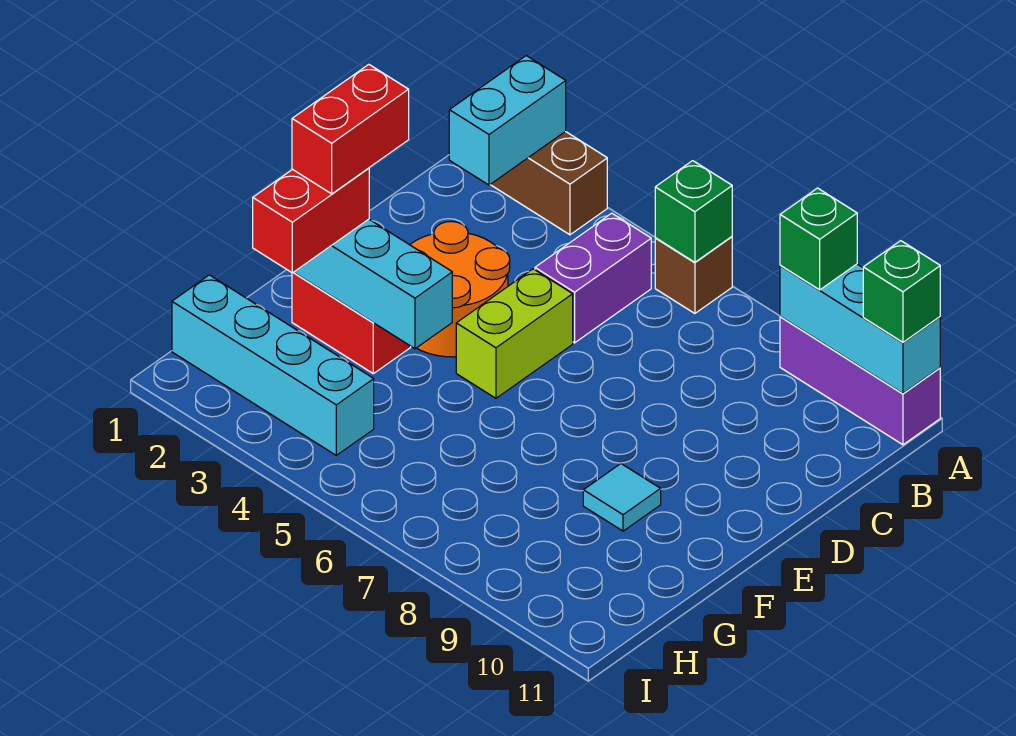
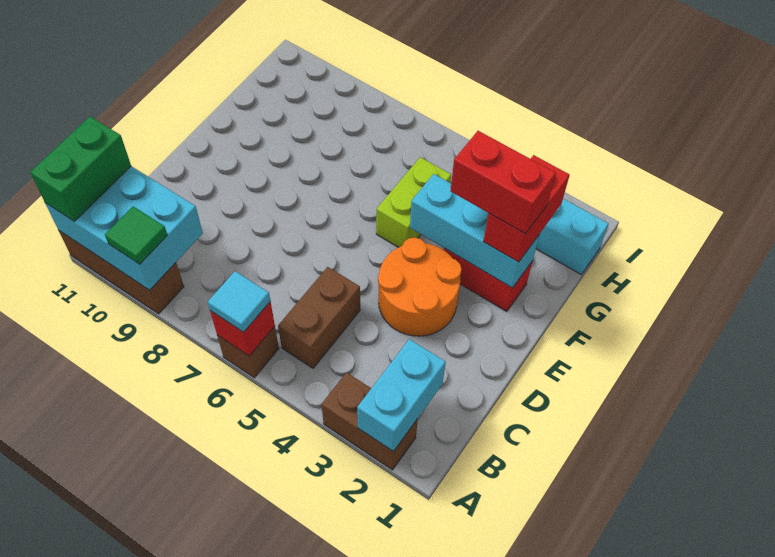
green 1x1 brick [655,161,732,262] -> red 1x1 brick [210,302,275,356]
purple 1x3 brick [780,317,940,445] -> brown 1x3 brick [59,231,184,314]
cyan 1x3 brick [780,264,940,393] -> cyan 2x3 brick [45,166,203,290]
green 1x1 brick [780,188,857,290] -> green 1x1 tile [105,206,167,264]
green 1x1 brick [863,241,940,342] -> green 1x2 brick [30,117,131,221]
purple 1x2 brick [535,213,651,343] -> brown 1x2 brick [278,267,360,368]
lime 1x2 brick [456,269,573,398] -> lime 1x2 brick moved to [376,157,451,247]
red 1x2 brick [292,65,409,194] -> red 1x2 brick turned to [451,131,556,234]
cyan 1x1 tile [583,464,661,531] -> cyan 1x1 tile moved to [208,271,270,332]

